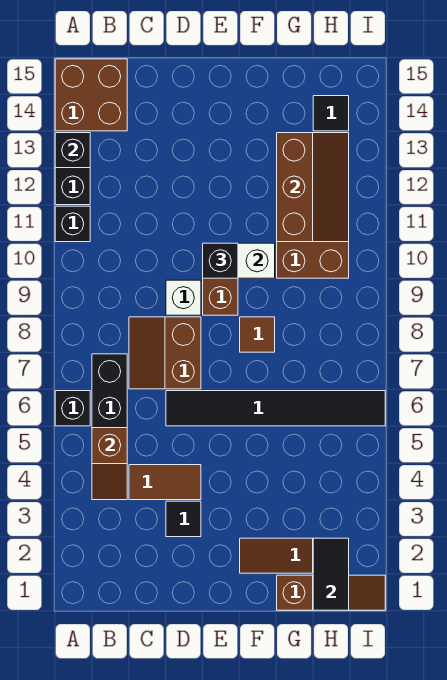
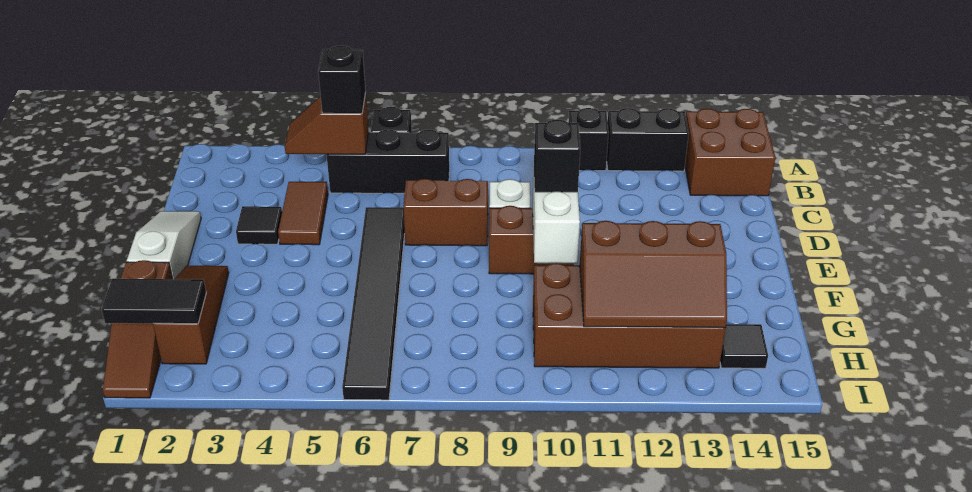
black 1x1 brick [55,133,90,168] -> black 1x1 brick moved to [318,46,366,114]
none -> white 1x3 slope [127,211,201,279]
brown 1x1 tile [240,317,275,352] -> none

